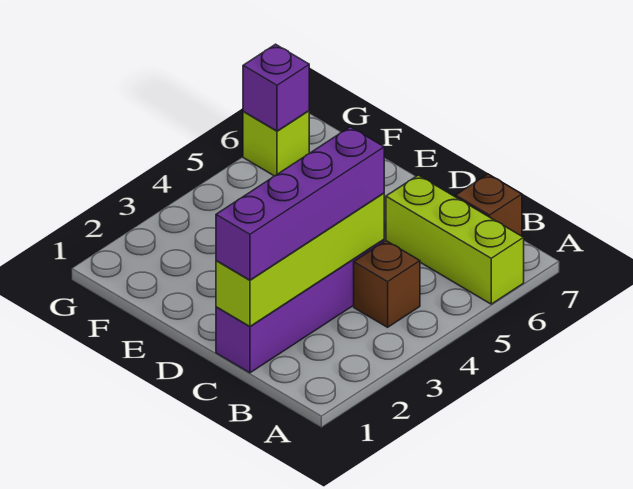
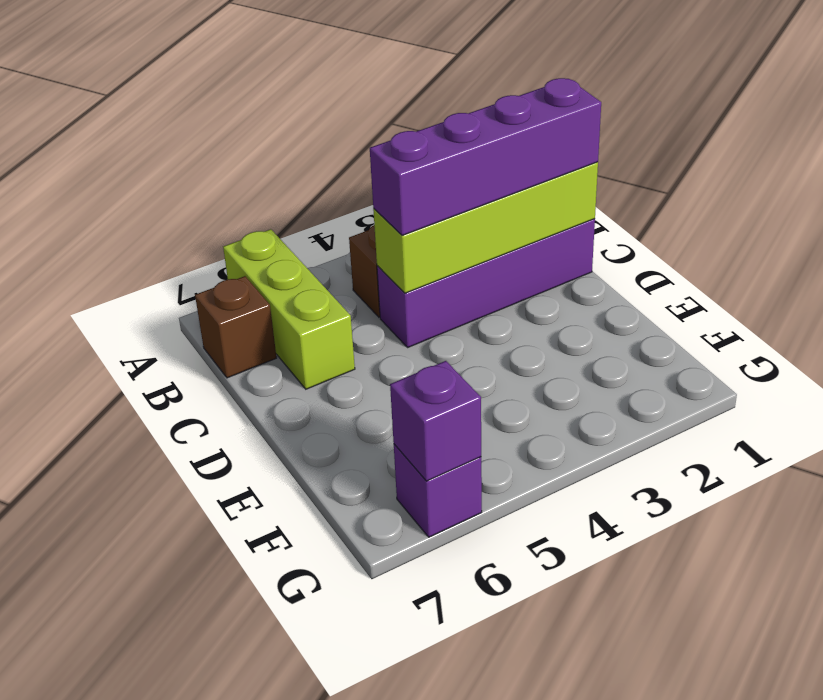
lime 1x1 brick [243,111,309,176] -> purple 1x1 brick [394,444,482,537]

